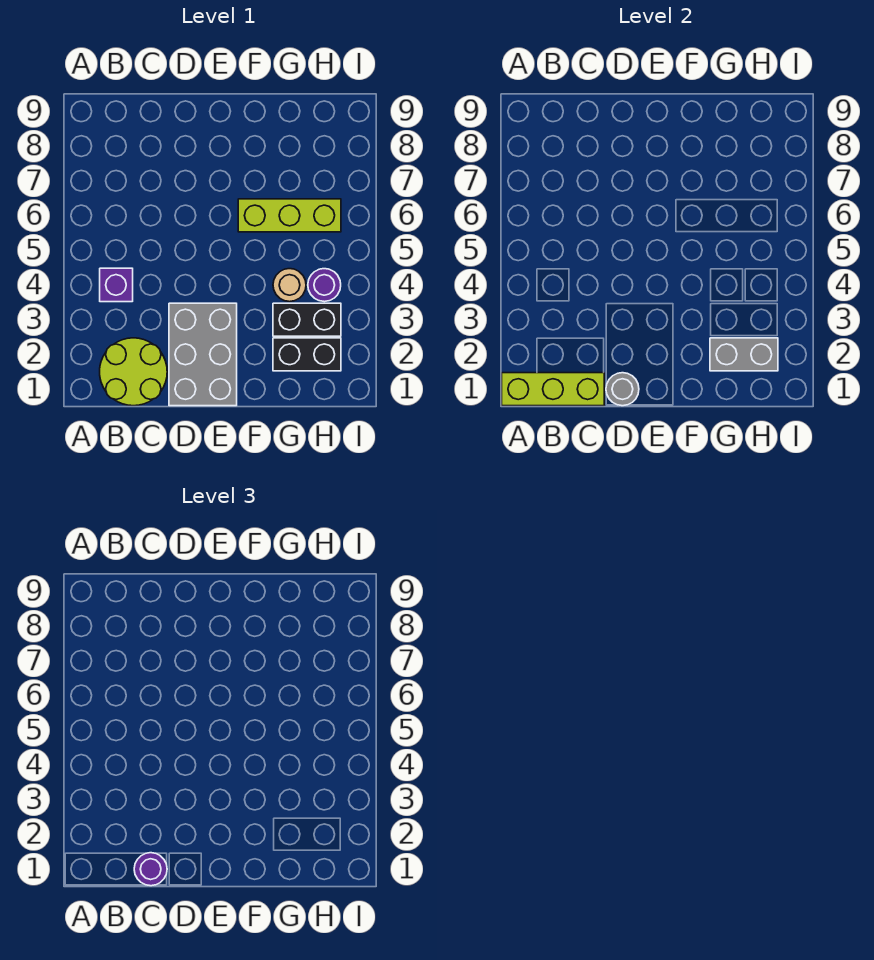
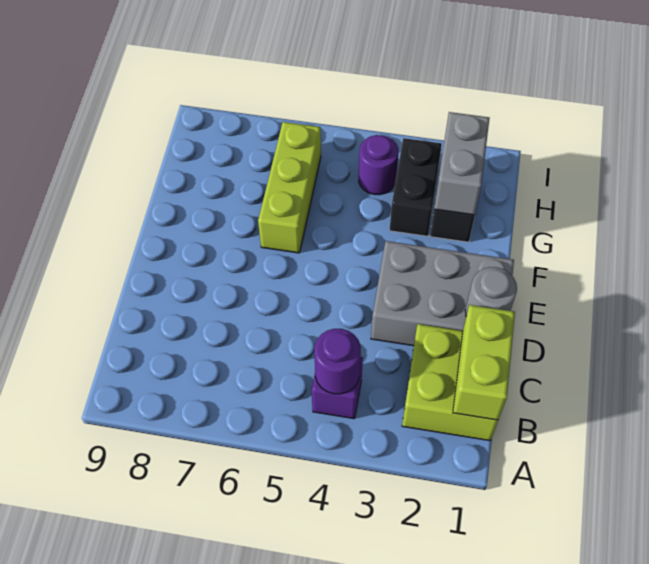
lime 1x3 brick [502,373,604,406] -> lime 1x2 brick [453,305,515,420]
lime 2x2 round brick [100,338,167,406] -> lime 2x2 brick [402,324,498,441]
purple 1x1 round brick [134,853,167,886] -> purple 1x1 round brick moved to [314,329,361,394]
tan 1x1 round brick [273,269,306,302] -> none

